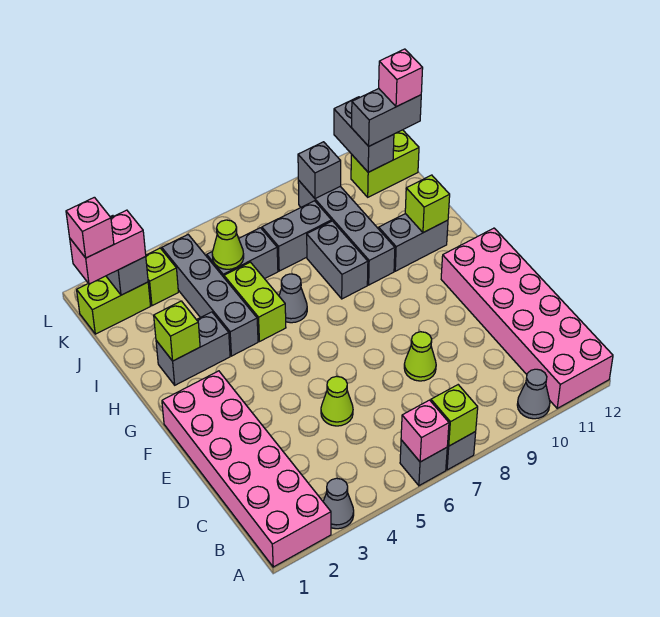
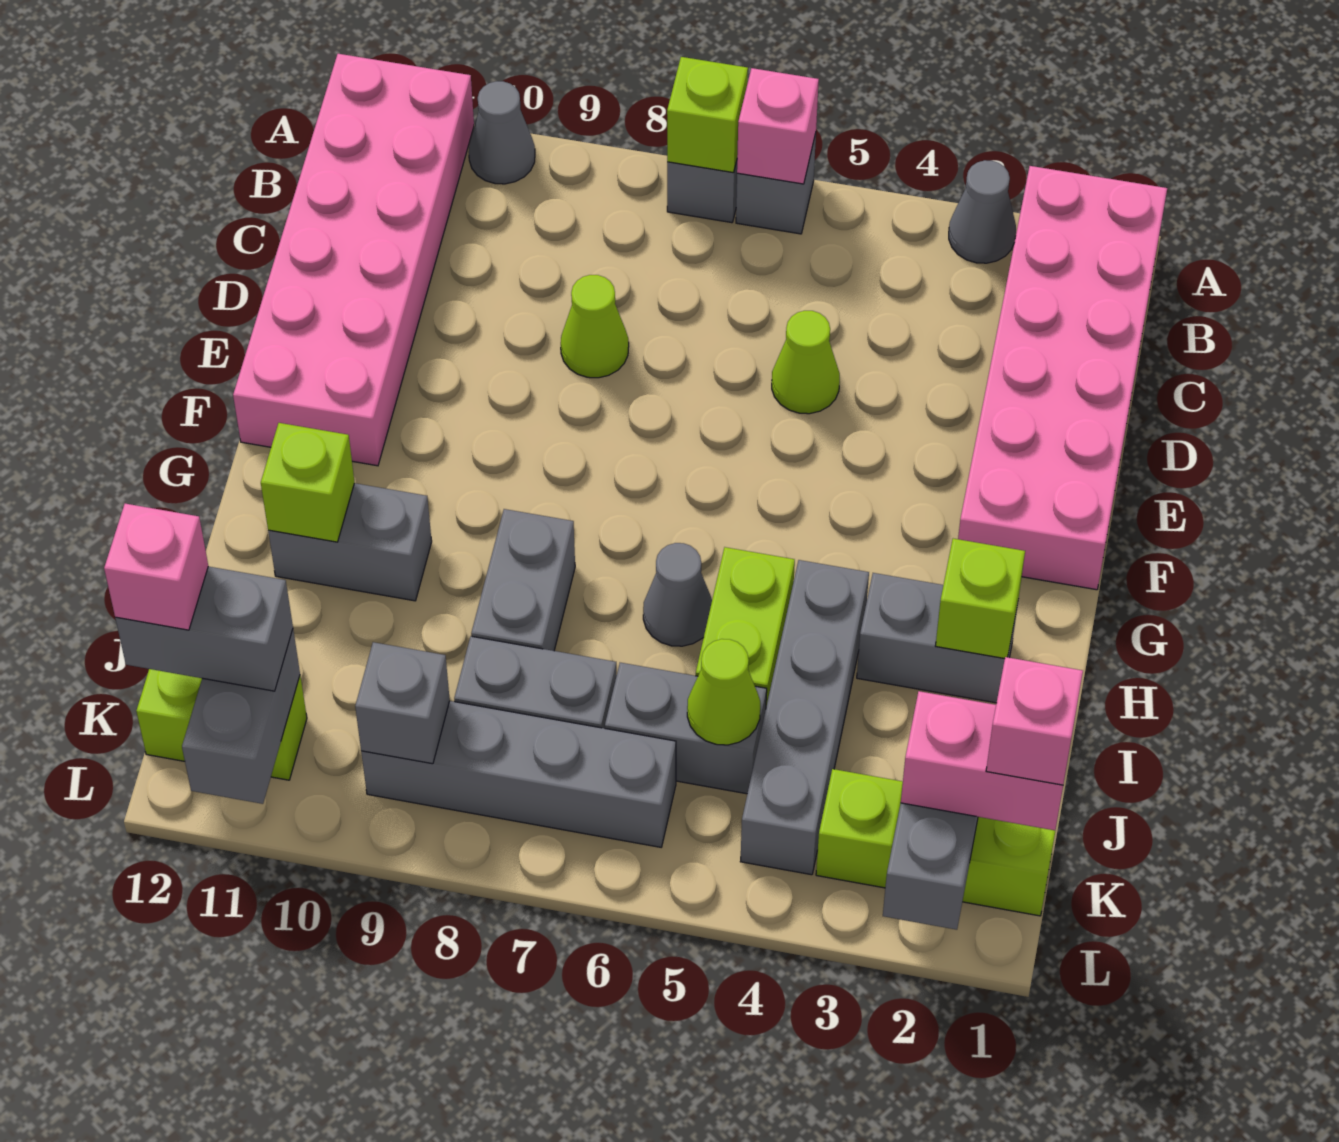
grey 1x4 brick [298,180,395,285] -> grey 1x4 brick turned to [361,701,676,847]

